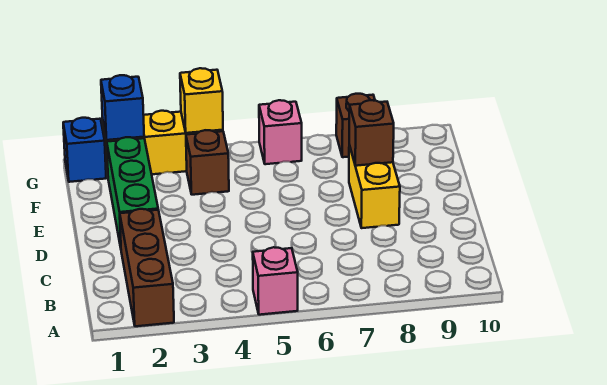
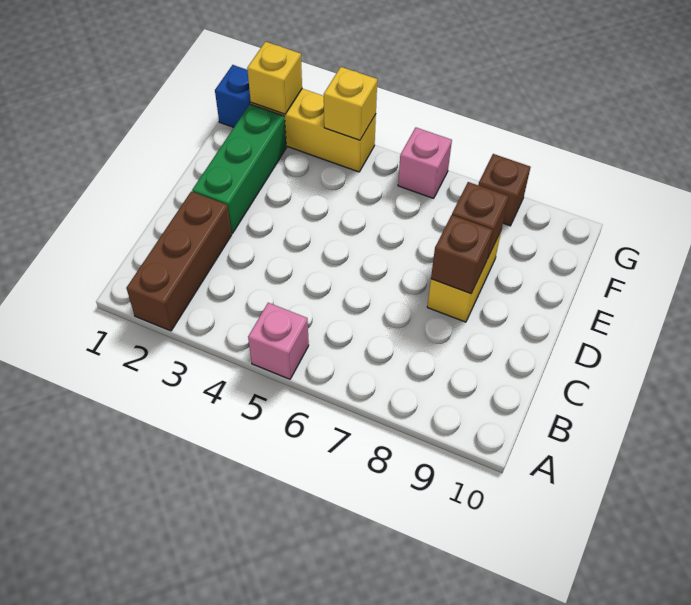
brown 1x1 brick [186,130,229,195] -> brown 1x1 brick moved to [431,215,493,294]
blue 1x1 brick [101,75,144,140] -> yellow 1x1 brick [247,42,302,114]

